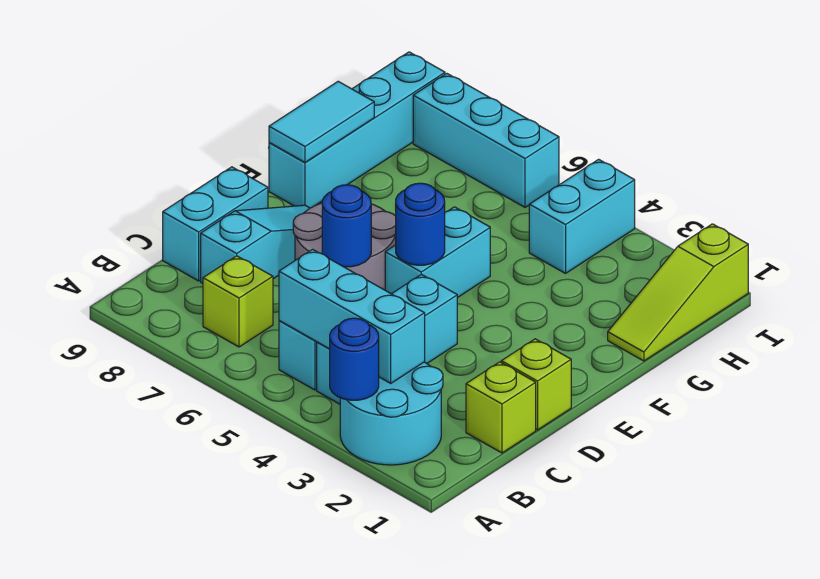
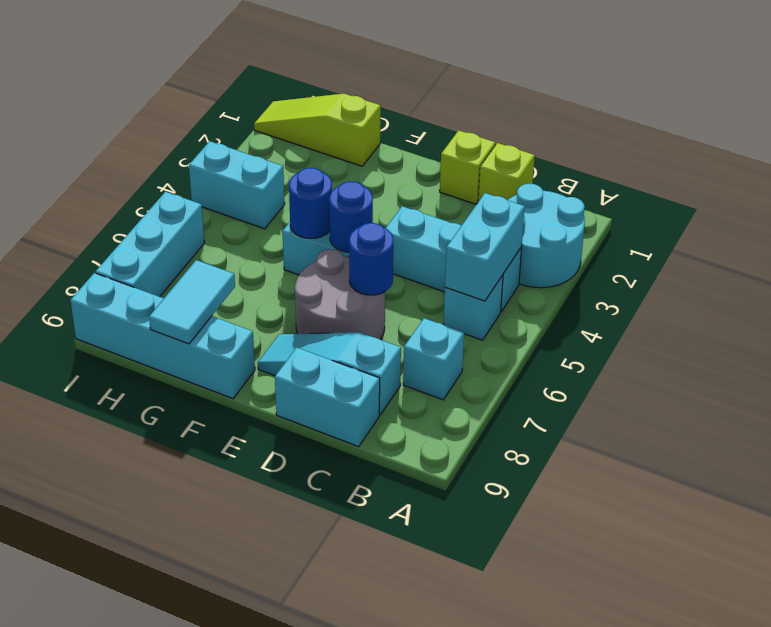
blue 1x1 round brick [330,318,379,400] -> blue 1x1 round brick moved to [289,168,332,238]
cyan 1x3 brick [279,249,425,383] -> cyan 1x2 brick [445,193,525,301]
lime 1x1 brick [203,256,273,347] -> cyan 1x1 brick [403,318,464,400]
cyan 1x2 tile [269,81,374,162] -> cyan 1x2 tile turned to [149,260,235,344]
lime 1x3 slope [608,224,748,361] -> lime 1x3 slope turned to [254,94,381,166]

